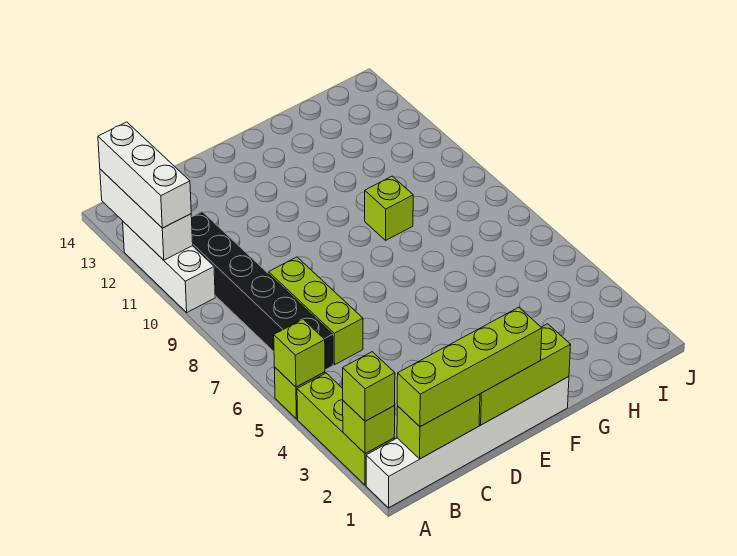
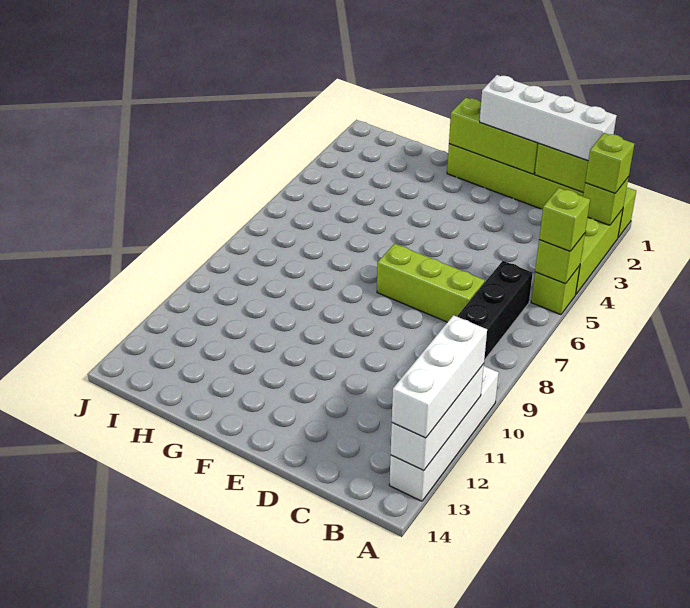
white 1x6 brick [366,377,569,508] -> lime 1x6 brick [447,144,636,237]
white 1x3 brick [123,222,215,312] -> white 1x4 brick [389,366,499,501]
lime 1x4 brick [397,307,542,427] -> white 1x4 brick [480,75,617,161]
lime 1x3 brick [269,257,363,365] -> lime 1x3 brick turned to [377,244,485,322]
lime 1x1 brick [365,176,413,240] -> lime 1x1 brick moved to [539,188,590,251]

